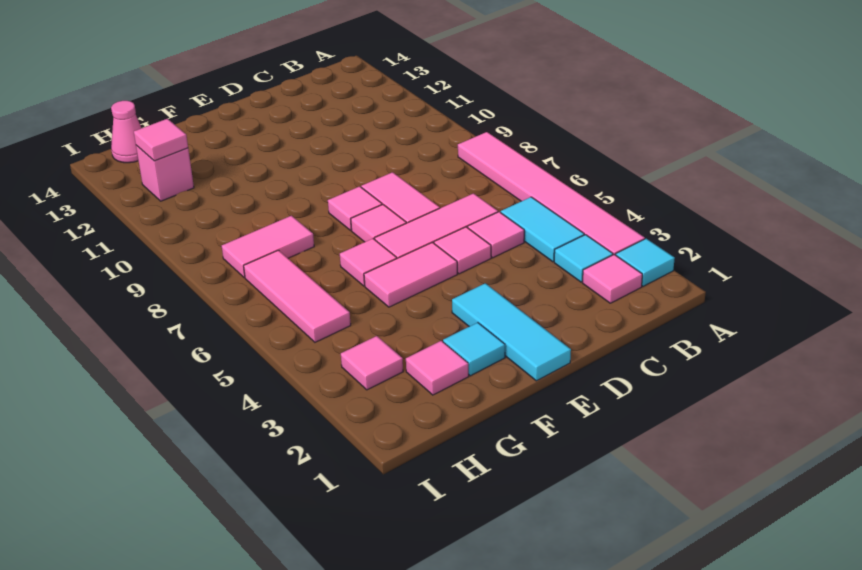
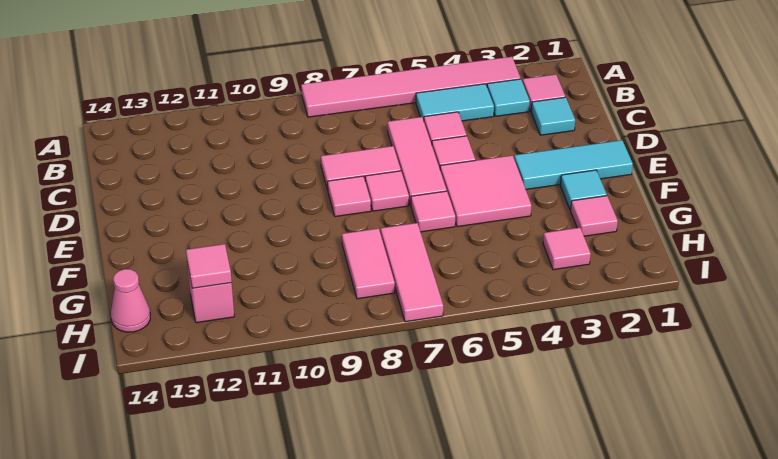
cyan 1x1 tile [616,239,675,286] -> cyan 1x1 tile moved to [531,97,575,135]
pink 1x2 tile [364,242,457,307] -> pink 2x2 tile [440,155,532,227]
pink 1x3 tile [244,250,351,342] -> pink 1x3 tile turned to [381,223,443,322]

